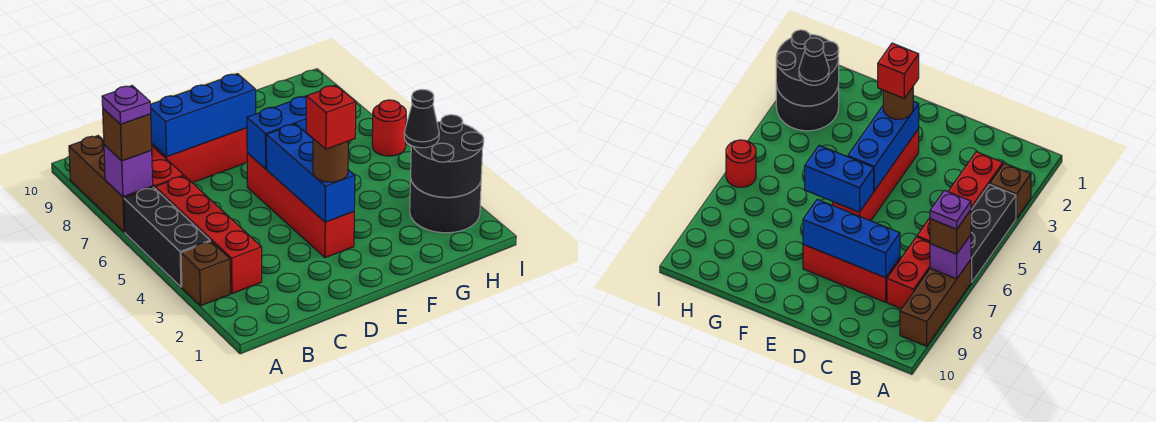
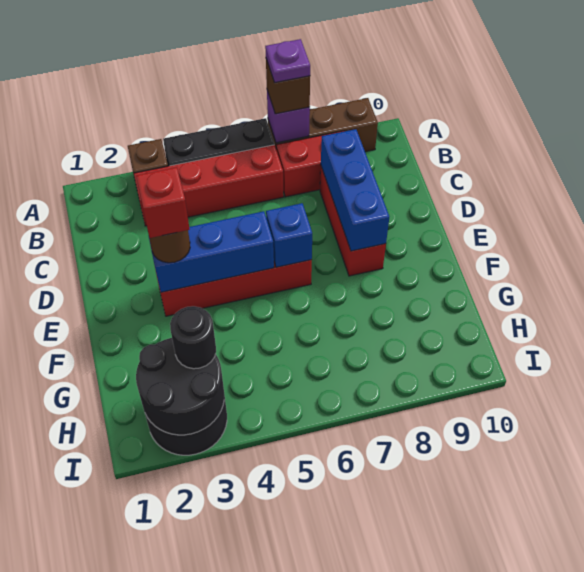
blue 1x2 brick [247,96,313,169] -> blue 1x1 brick [266,203,312,267]
black 1x1 cone [404,90,439,148] -> black 1x1 round brick [170,306,216,369]
red 1x1 round brick [372,100,406,156] -> none

